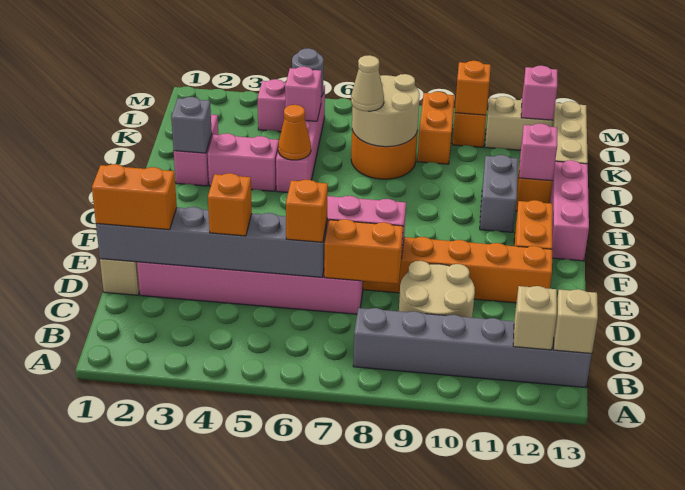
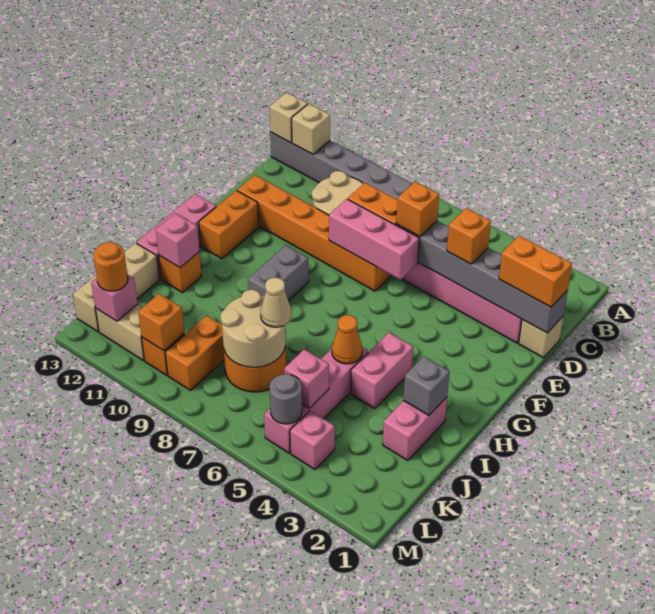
grey 1x2 brick [480,155,518,232] -> grey 1x2 brick moved to [248,245,309,301]
pink 1x2 brick [208,133,279,191] -> pink 1x2 brick turned to [351,333,413,408]
none -> orange 1x1 round brick [94,242,128,291]

